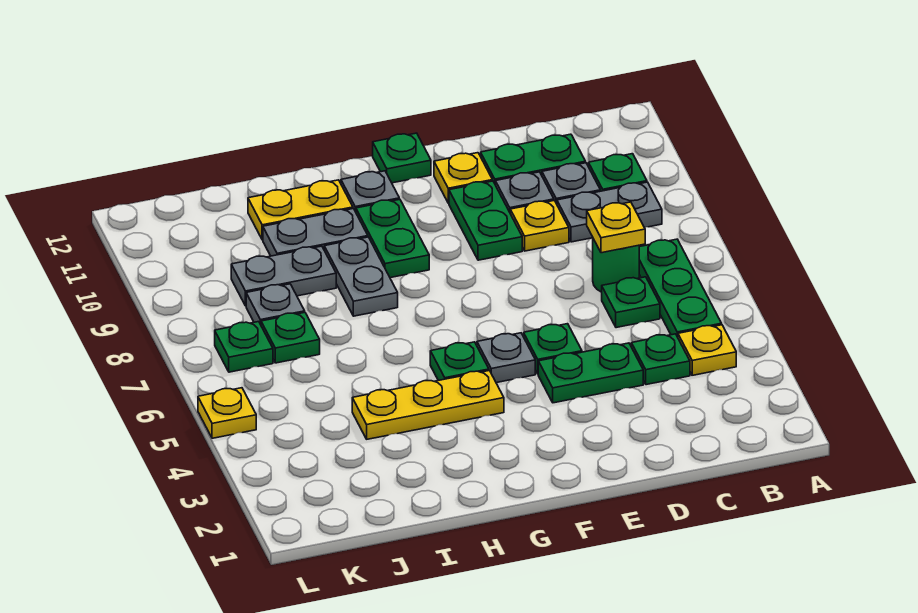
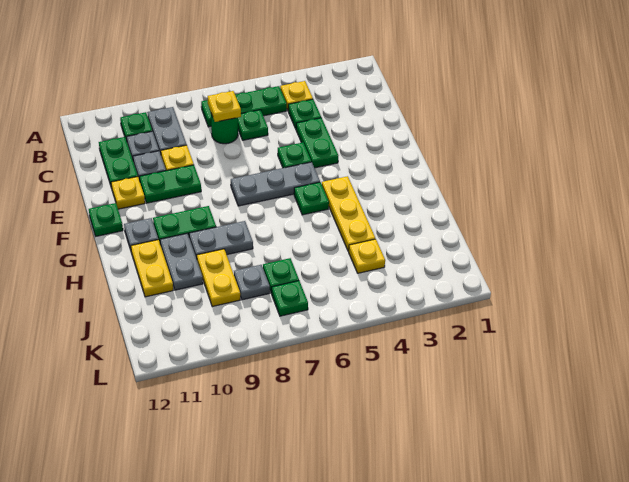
grey 1x1 plate [477,333,535,383] -> grey 1x3 plate [231,162,320,206]
grey 1x2 plate [231,246,336,306] -> yellow 1x2 plate [197,249,240,306]
yellow 1x1 plate [198,388,256,438] -> yellow 1x1 plate moved to [349,239,385,273]

